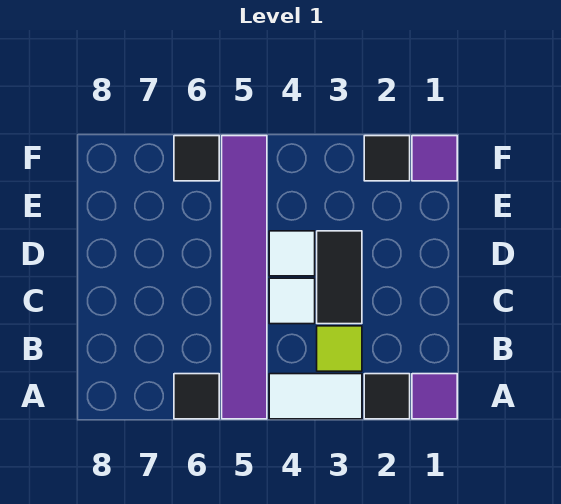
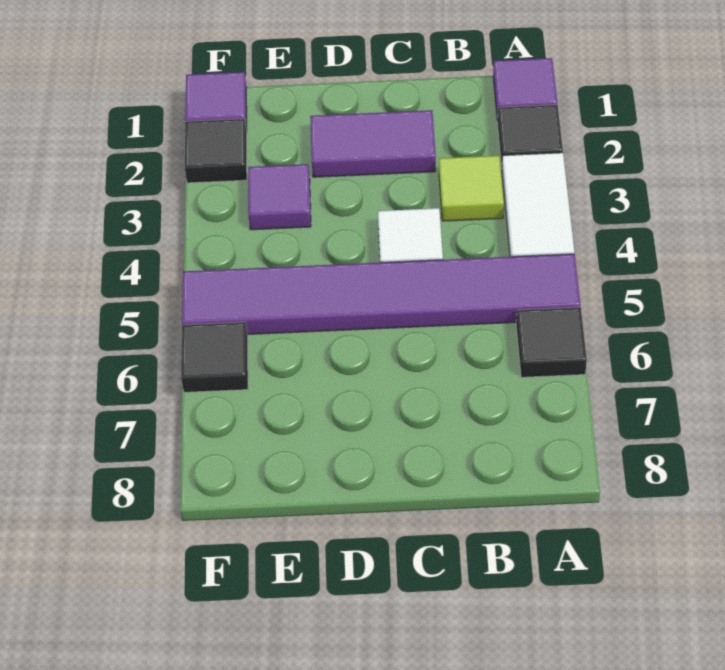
none -> purple 1x2 tile [310,110,436,177]
black 1x2 tile [317,231,362,324] -> none
white 1x1 tile [269,231,315,276] -> none
none -> purple 1x1 tile [248,164,311,230]

